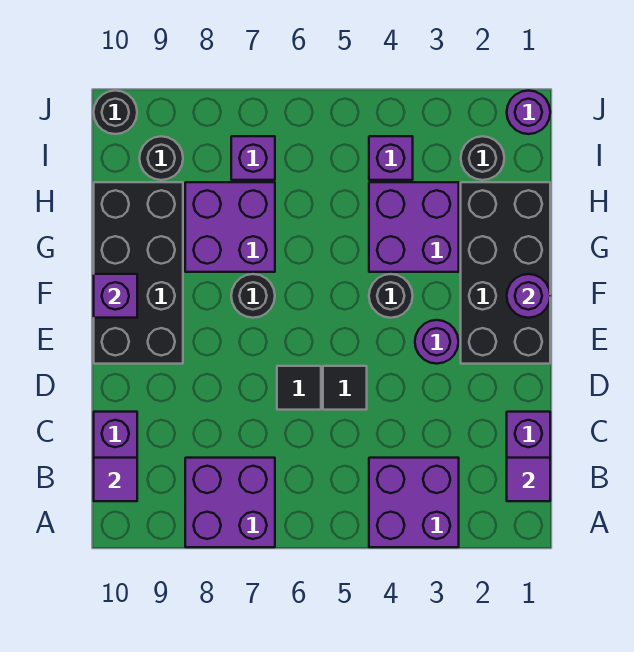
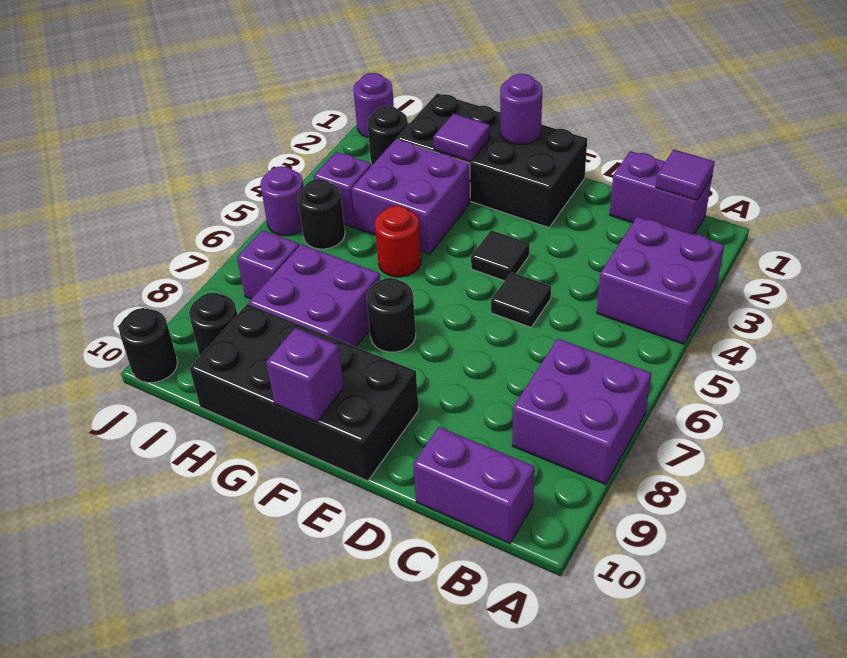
purple 1x1 tile [94,458,137,501] -> purple 1x1 tile moved to [433,114,490,161]
black 1x1 tile [277,366,321,410] -> black 1x1 tile moved to [471,230,529,281]
purple 1x1 round brick [415,320,459,364] -> purple 1x1 round brick moved to [260,166,304,236]
black 1x1 round brick [369,274,413,318] -> black 1x1 round brick moved to [298,179,345,249]
none -> red 1x1 round brick [375,206,421,277]

